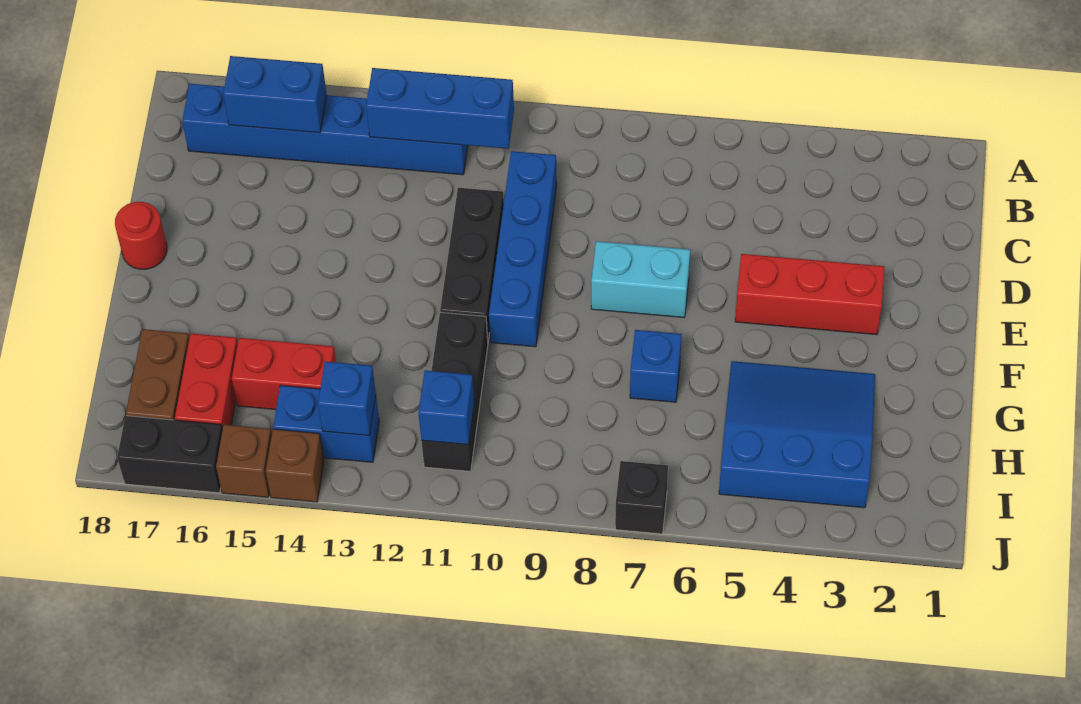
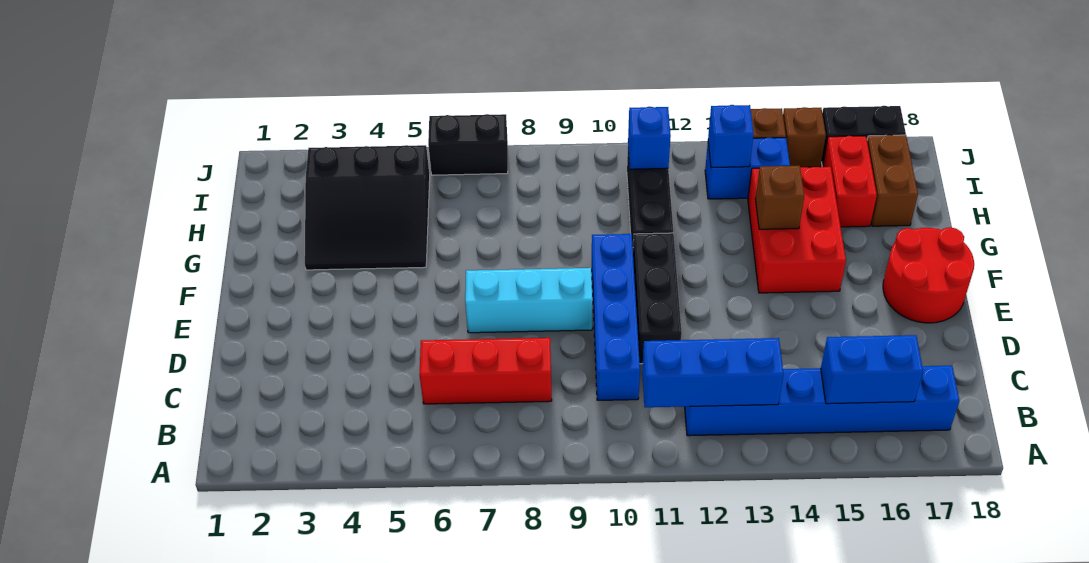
red 1x3 brick [735,254,884,335] -> red 1x3 brick moved to [419,338,552,404]
cyan 1x2 brick [591,241,690,318] -> cyan 1x3 brick [465,268,593,333]
red 1x1 round brick [115,202,167,269] -> red 2x2 round brick [883,227,974,323]
blue 3x3 slope [719,361,875,508] -> black 3x3 slope [305,145,430,270]
blue 1x1 brick [630,330,682,402] -> none
none -> brown 1x1 brick [755,166,804,229]
red 1x2 brick [232,338,336,410] -> red 2x3 brick [748,167,846,293]
black 1x1 brick [615,461,668,534] -> black 1x2 brick [428,114,508,175]

